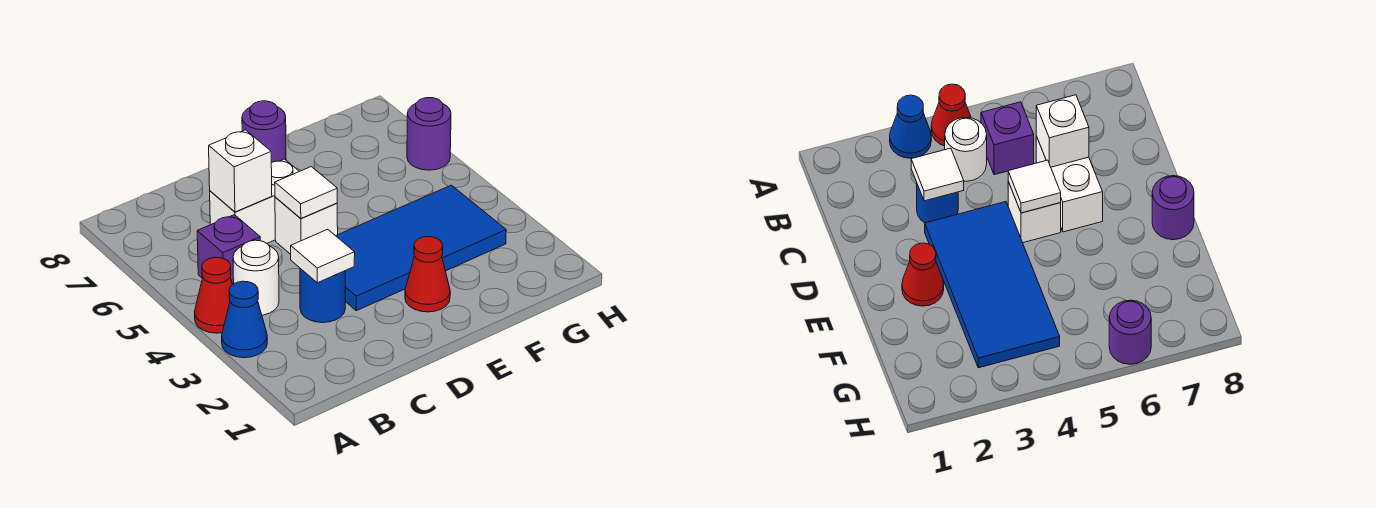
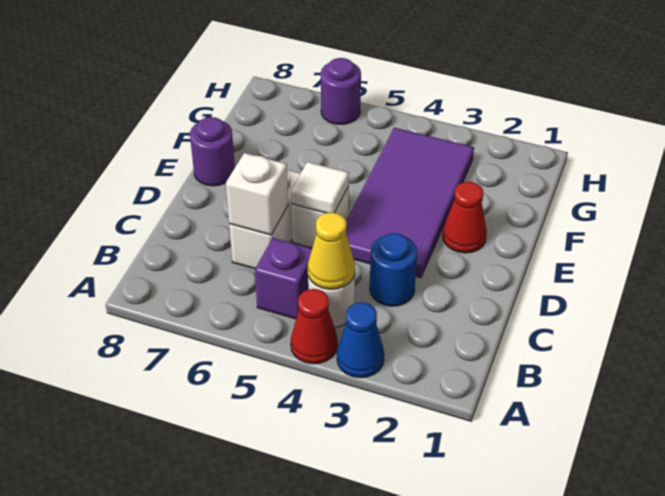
none -> yellow 1x1 cone [308,212,355,289]
white 1x1 tile [291,229,355,283] -> none
blue 2x4 tile [336,185,506,311] -> purple 2x4 tile [346,128,474,278]

